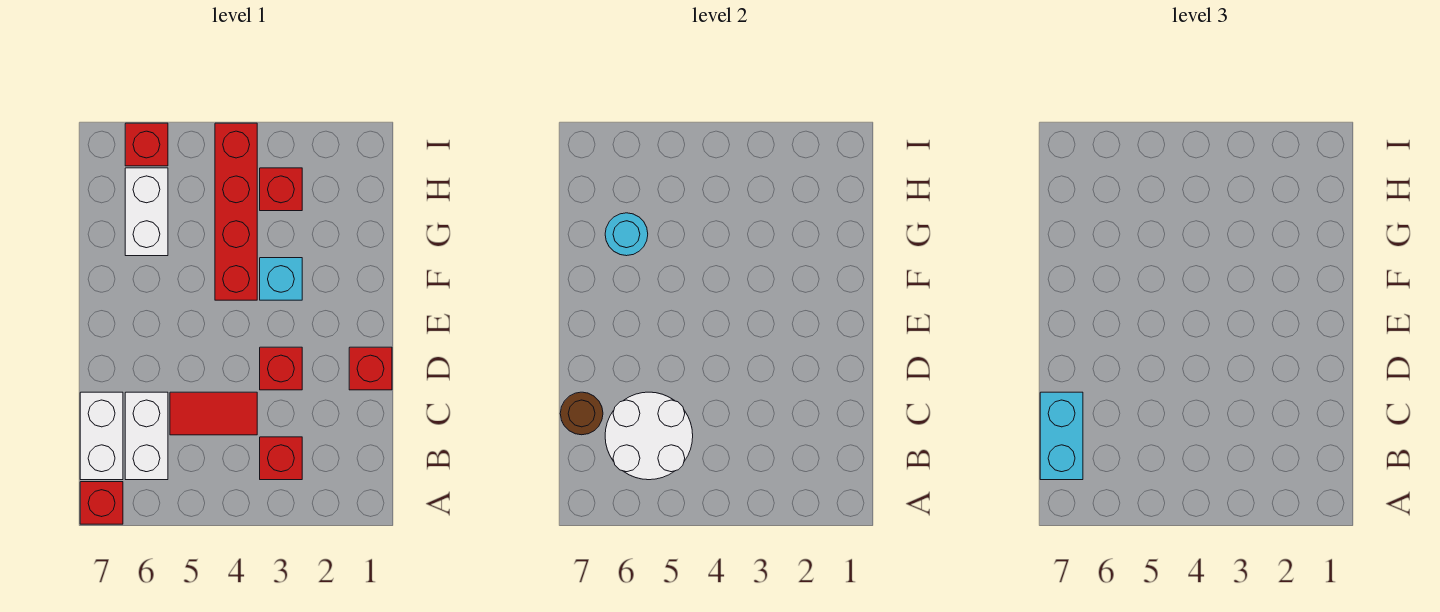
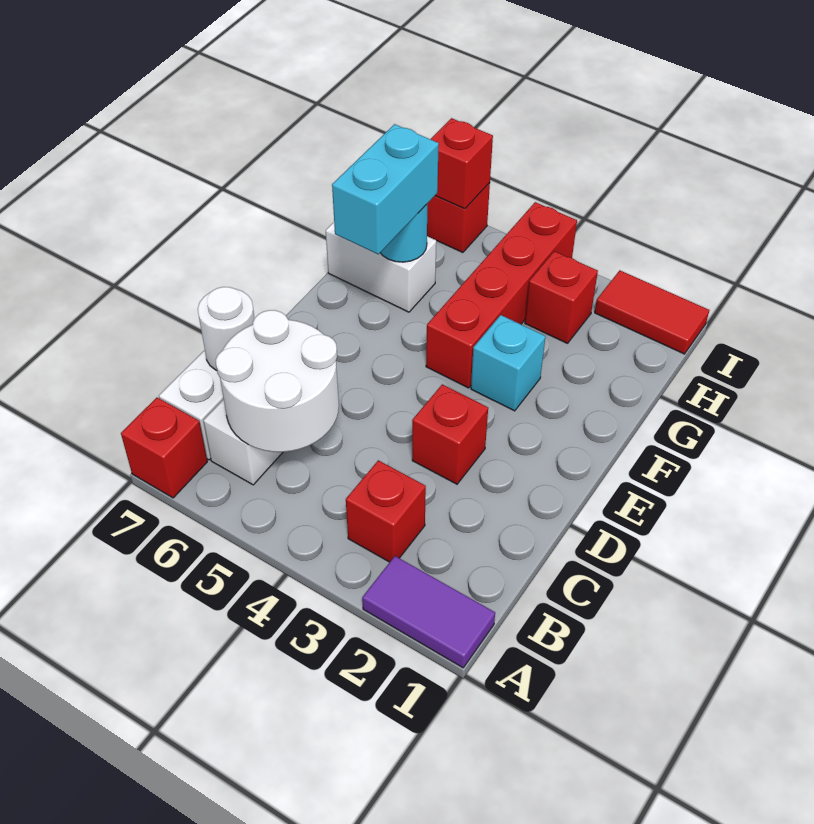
none -> purple 1x2 tile [362,556,495,668]
cyan 1x2 brick [1040,392,1083,480] -> cyan 1x2 brick moved to [332,124,439,254]
red 1x2 tile [170,392,257,435] -> red 1x2 tile moved to [595,270,709,354]
brown 1x1 round brick [560,392,603,435] -> white 1x1 round brick [198,287,255,370]
red 1x1 brick [349,347,392,390] -> red 1x1 brick moved to [431,118,493,209]
white 1x2 brick [125,168,168,256] -> white 1x2 brick turned to [326,222,436,312]

